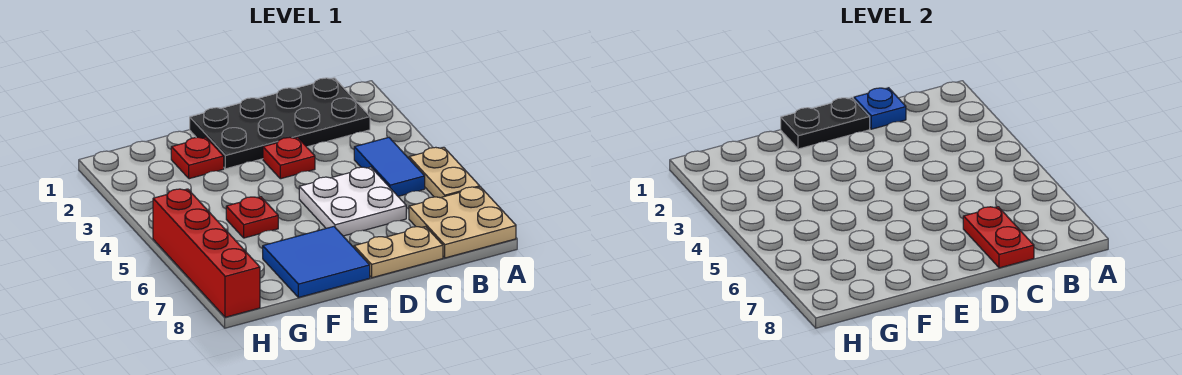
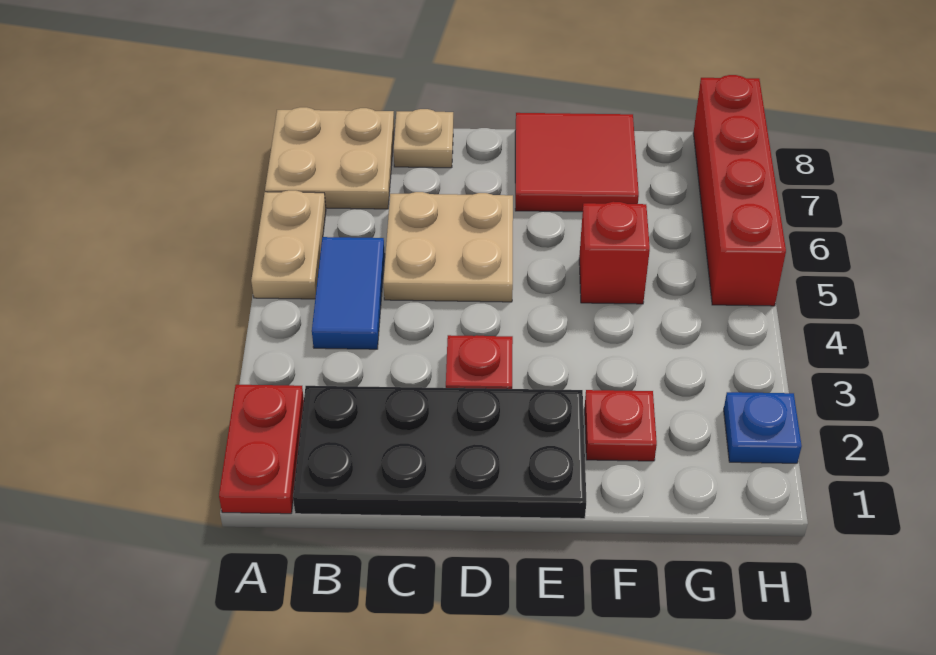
blue 1x1 plate [854,88,906,129] -> blue 1x1 plate moved to [724,392,802,463]
white 2x2 plate [299,167,406,236] -> tan 2x2 plate [383,192,513,302]
red 1x2 plate [963,207,1034,268] -> red 1x2 plate moved to [219,385,304,514]
tan 1x2 plate [354,227,443,278] -> tan 1x1 plate [394,109,453,168]
black 1x2 plate [781,98,870,149] -> none
blue 2x2 tile [263,227,370,298] -> red 2x2 tile [515,113,639,212]
red 1x1 plate [226,197,278,238] -> red 1x1 brick [579,202,650,304]

